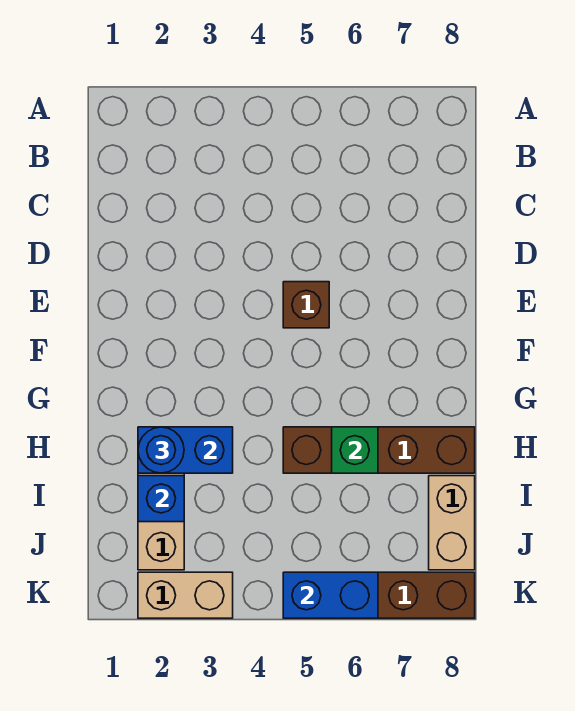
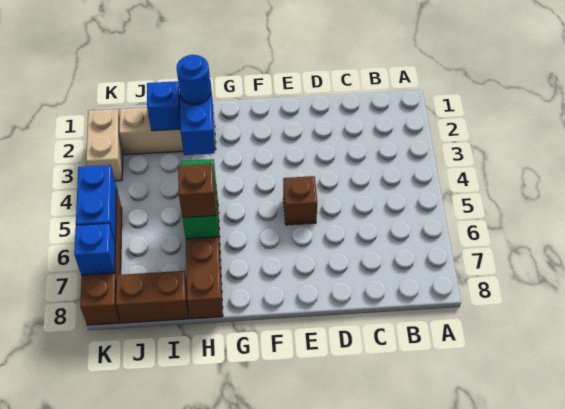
green 1x1 brick [332,427,378,473] -> green 1x2 brick [181,159,218,239]
none -> brown 1x1 brick [178,164,216,217]
tan 1x2 brick [429,476,475,570] -> brown 1x2 brick [116,271,189,323]
none -> blue 1x1 brick [74,223,115,275]

